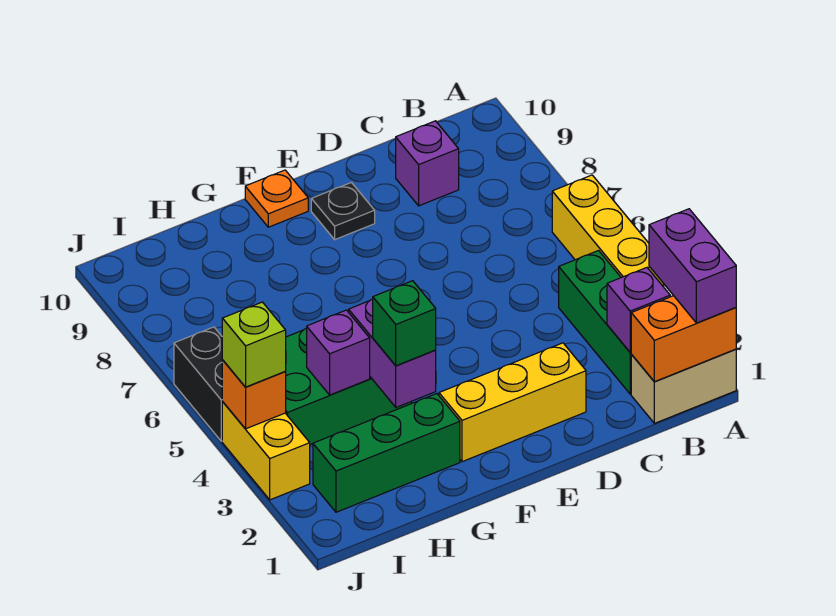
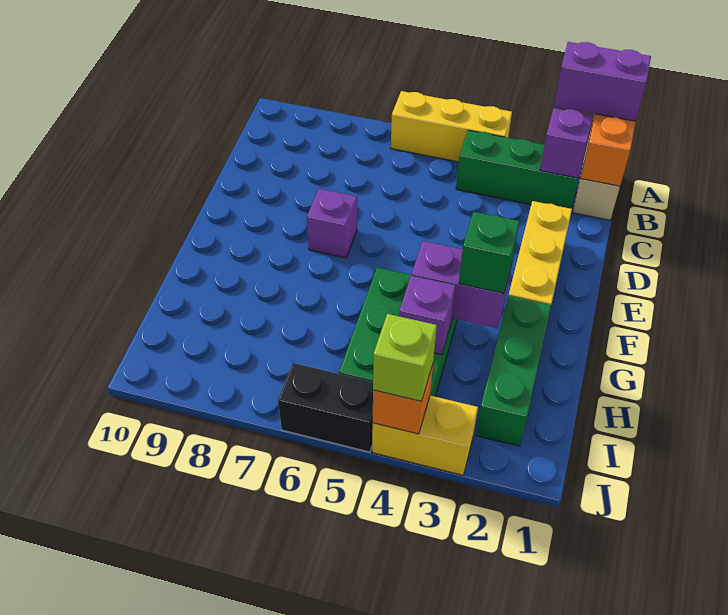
purple 1x1 brick [396,121,459,206] -> purple 1x1 brick moved to [307,189,357,258]
black 1x1 plate [311,183,375,239] -> none
orange 1x1 plate [245,170,308,227] -> none

